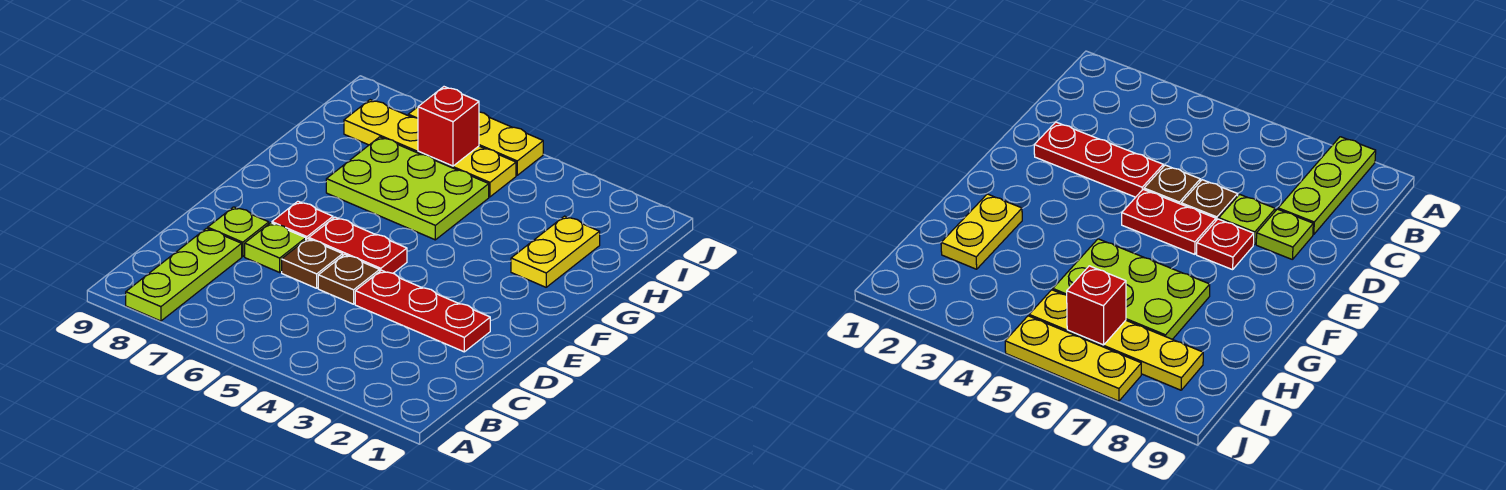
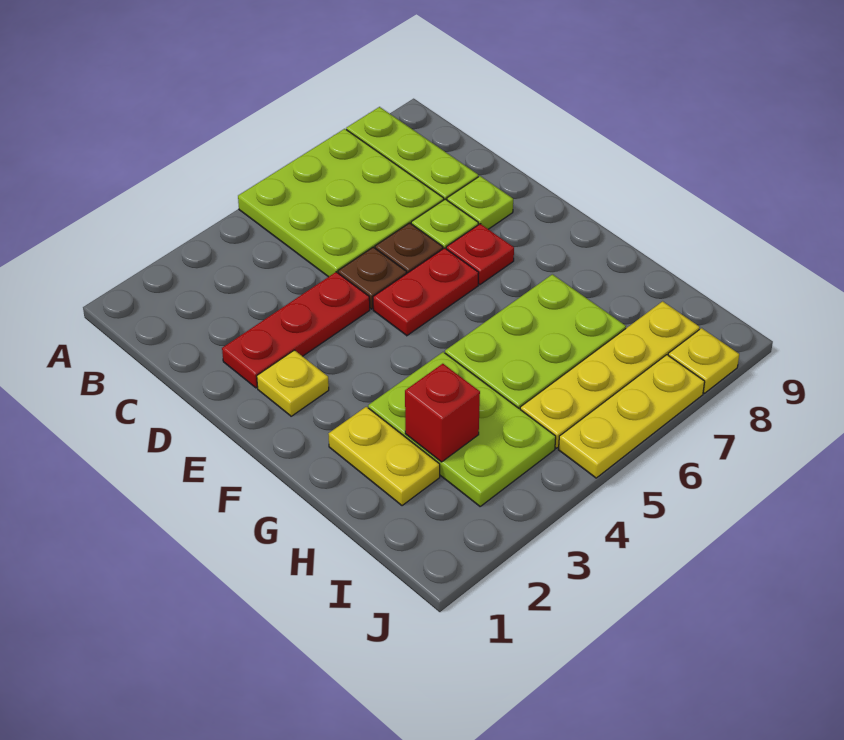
none -> lime 3x3 plate [238,129,444,277]
none -> yellow 1x1 plate [257,350,329,416]
none -> lime 2x3 plate [368,352,556,506]
red 1x1 brick [418,87,479,166] -> red 1x1 brick moved to [405,364,480,462]
none -> yellow 1x1 plate [668,328,739,393]

